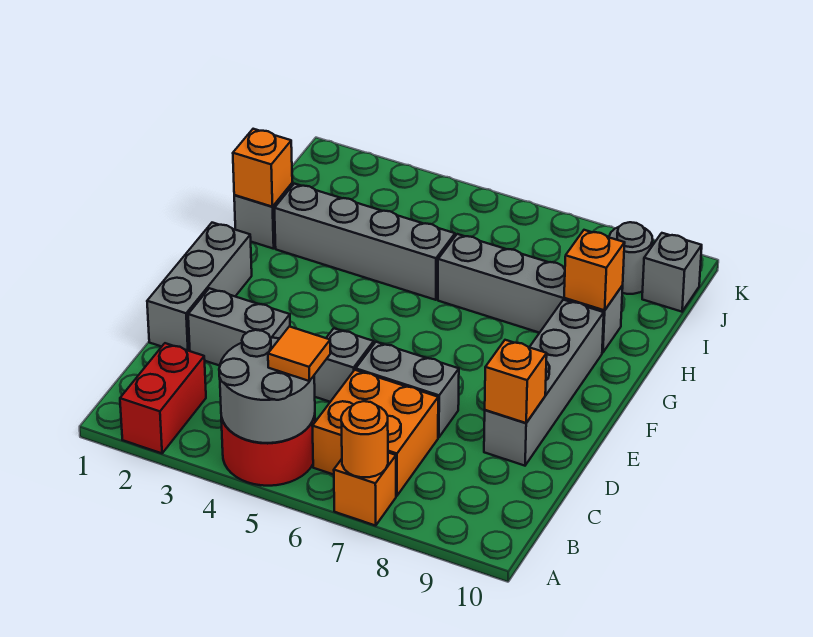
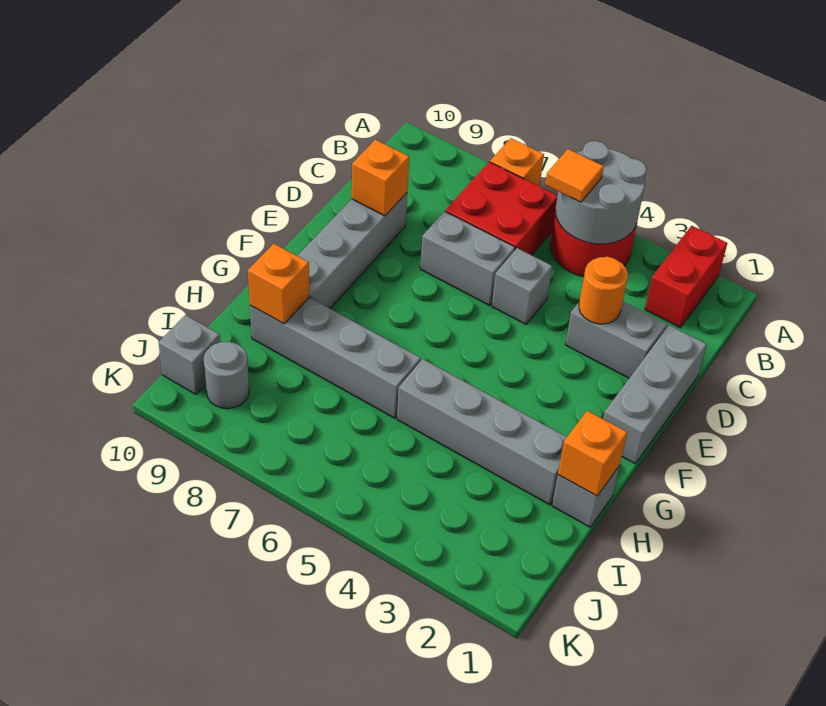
orange 1x1 round brick [341,401,388,477] -> orange 1x1 round brick moved to [579,257,628,324]
orange 2x2 brick [313,370,438,496] -> red 2x2 brick [445,162,558,255]

